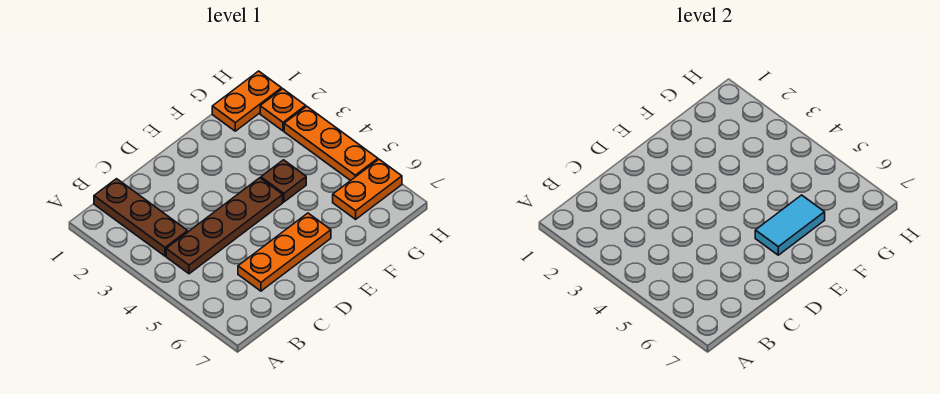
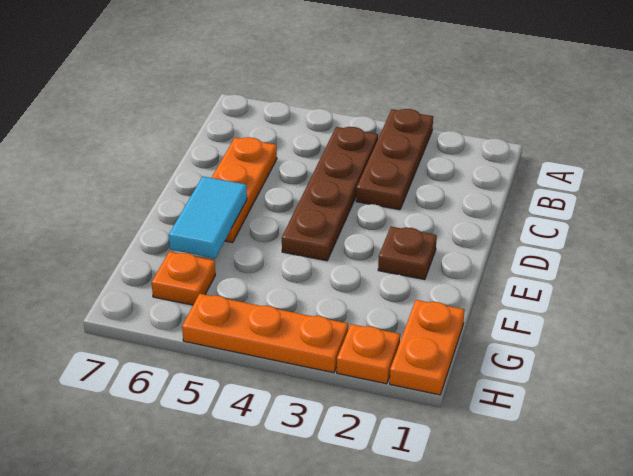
brown 1x3 plate [94,179,188,256] -> brown 1x3 plate turned to [356,109,433,210]
brown 1x1 plate [261,160,306,202] -> brown 1x1 plate moved to [378,227,437,280]
orange 1x2 plate [333,159,402,219] -> orange 1x1 plate [152,252,215,305]

